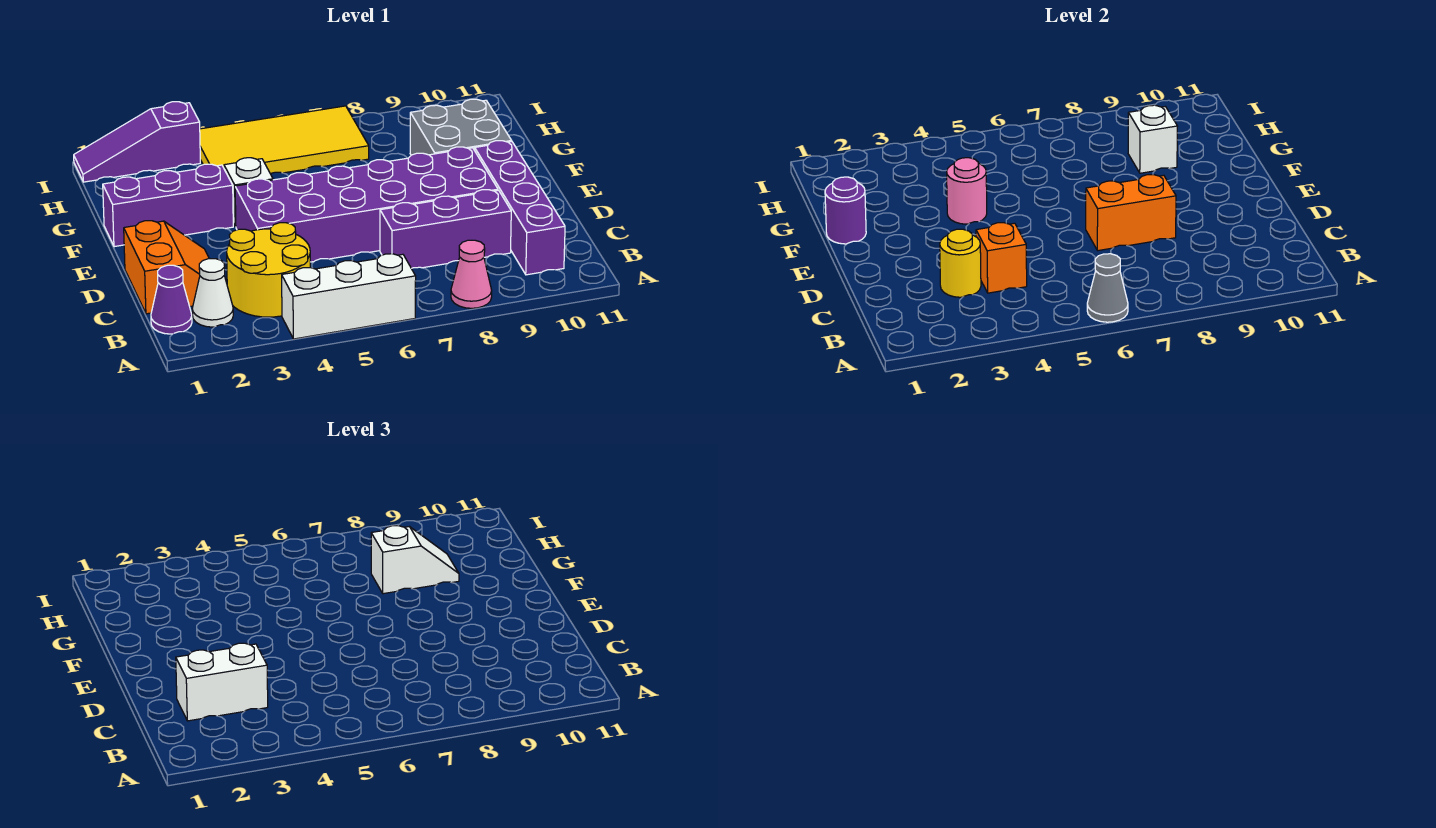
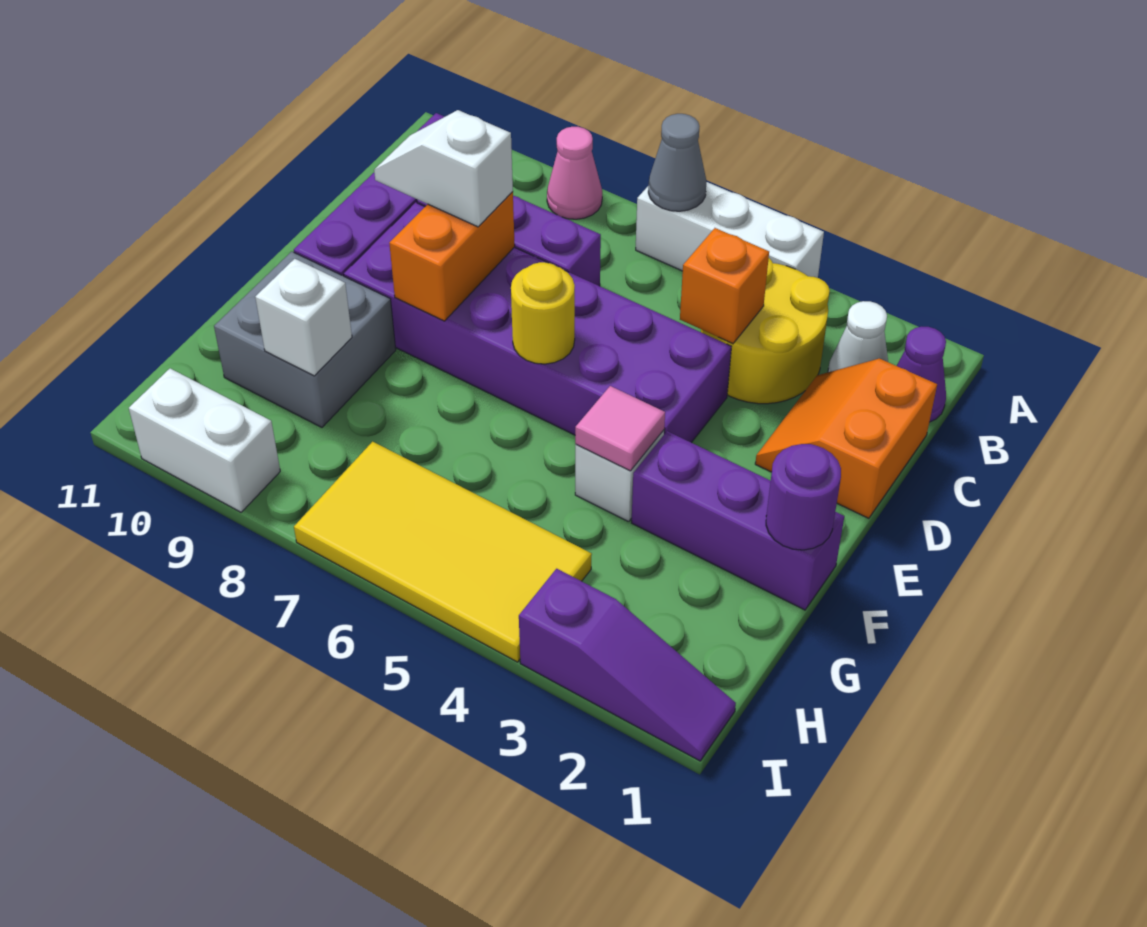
white 1x2 brick [176,643,268,721] -> white 1x2 brick moved to [129,368,280,512]
yellow 1x1 round brick [940,229,981,297] -> yellow 1x1 round brick moved to [511,262,575,364]
orange 1x2 brick [1086,175,1176,251] -> orange 1x2 brick turned to [389,192,515,321]
pink 1x1 round brick [947,158,987,224] -> pink 1x1 tile [575,386,665,471]
white 1x2 slope [371,526,459,594] -> white 1x2 slope moved to [374,110,513,227]

